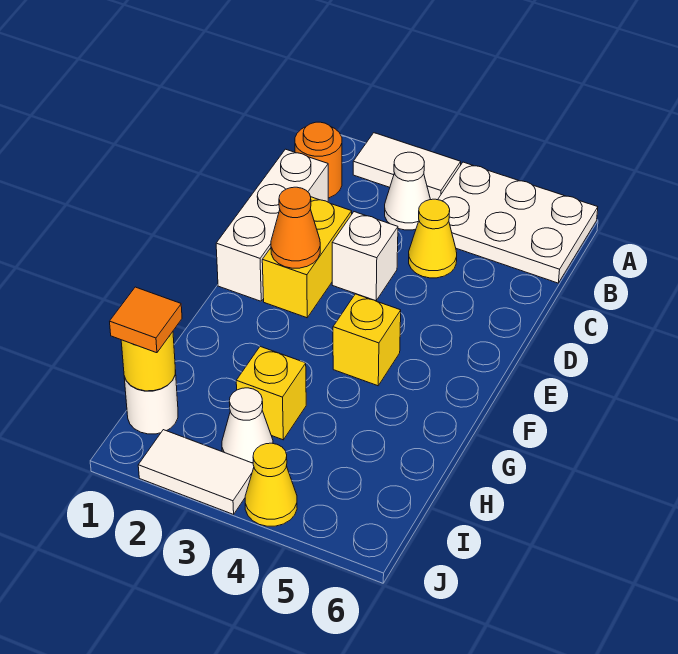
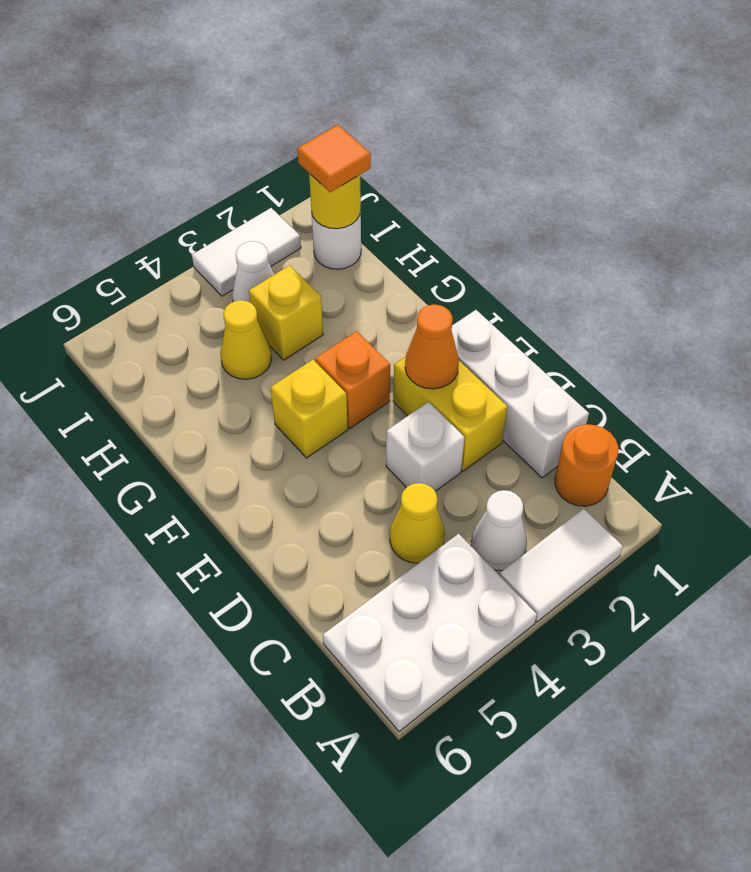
none -> orange 1x1 brick [315,331,390,428]
yellow 1x1 cone [245,443,297,526] -> yellow 1x1 cone moved to [220,300,272,379]

